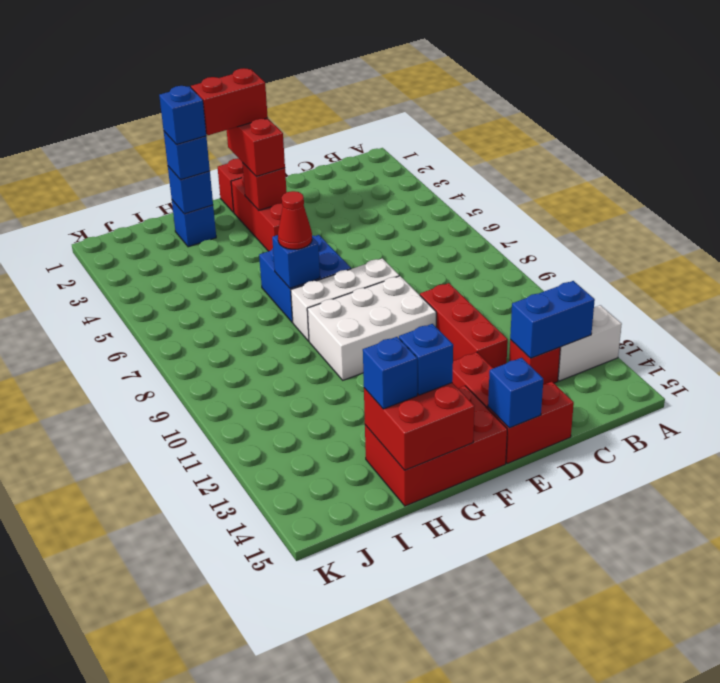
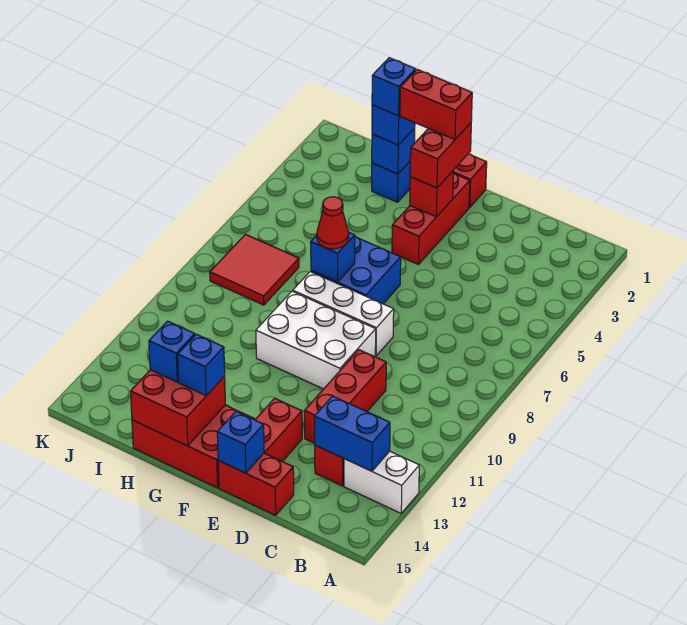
none -> red 2x2 tile [210,234,299,305]

